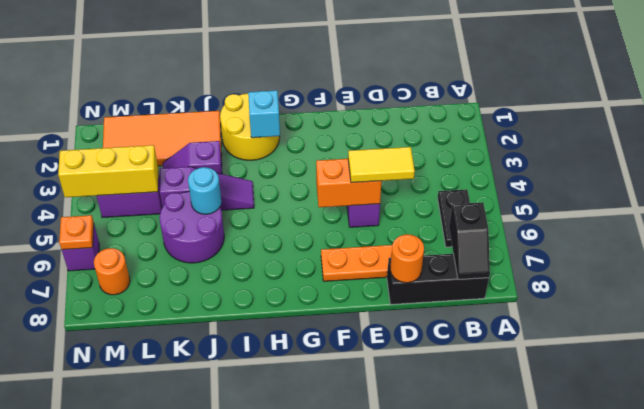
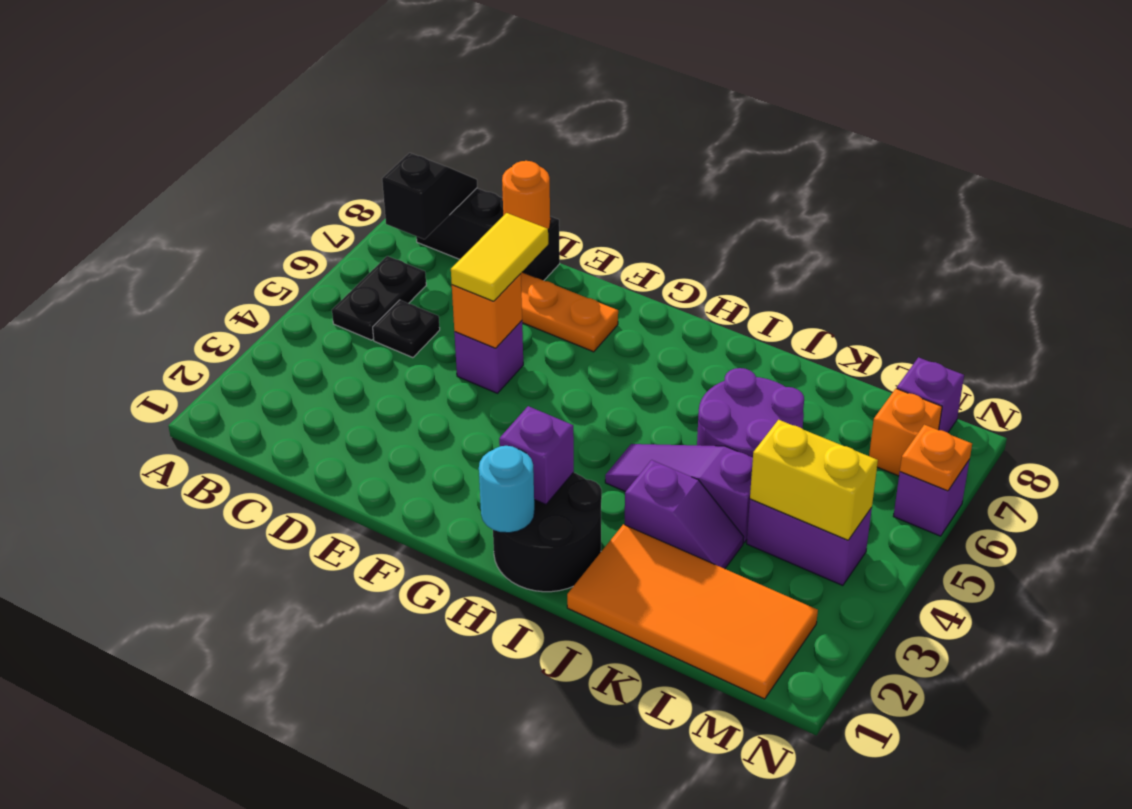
none -> black 1x1 plate [373,300,440,358]
yellow 1x2 tile [348,147,415,183] -> yellow 1x2 tile turned to [451,213,548,301]
orange 1x2 brick [316,159,382,207] -> orange 1x1 brick [452,274,522,348]
yellow 2x2 round brick [220,94,280,160] -> black 2x2 round brick [493,472,602,592]
cyan 1x1 brick [248,90,280,138] -> purple 1x1 brick [499,406,574,504]
cyan 1x1 round brick [188,167,221,214] -> cyan 1x1 round brick moved to [479,446,534,533]
yellow 1x3 brick [58,145,158,197] -> yellow 1x2 brick [750,420,878,540]
orange 1x1 round brick [94,248,130,295] -> orange 1x1 brick [869,388,942,476]
none -> purple 1x1 brick [897,357,964,433]

